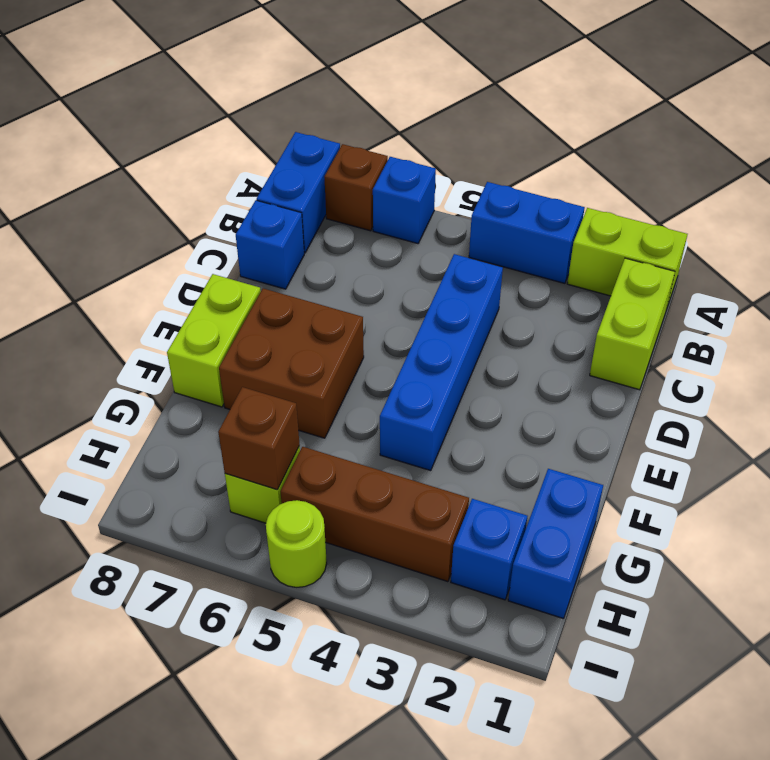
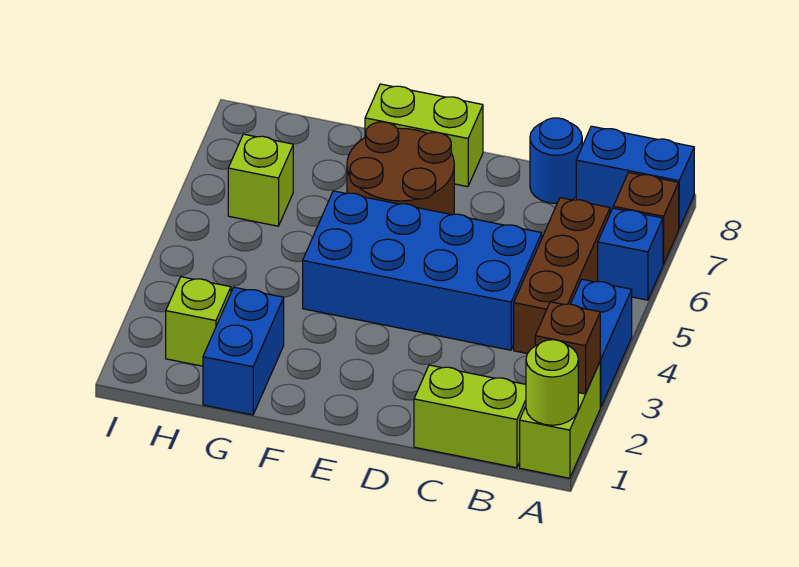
blue 1x4 brick [380,254,503,471] -> blue 2x4 brick [303,191,542,350]
blue 1x1 brick [236,200,304,289] -> blue 1x1 round brick [530,118,582,204]
brown 2x2 brick [219,288,364,438] -> brown 2x2 round brick [347,122,454,215]
blue 1x2 brick [508,469,603,619] -> blue 1x2 brick turned to [203,287,284,415]
blue 1x1 brick [451,499,527,600] -> lime 1x1 brick [166,277,231,366]
brown 1x3 brick [280,447,469,582] -> brown 1x3 brick moved to [514,198,610,354]
brown 1x1 brick [218,387,300,490] -> brown 1x1 brick moved to [535,302,600,394]
lime 1x1 round brick [266,500,327,587] -> lime 1x1 round brick moved to [526,340,578,425]

